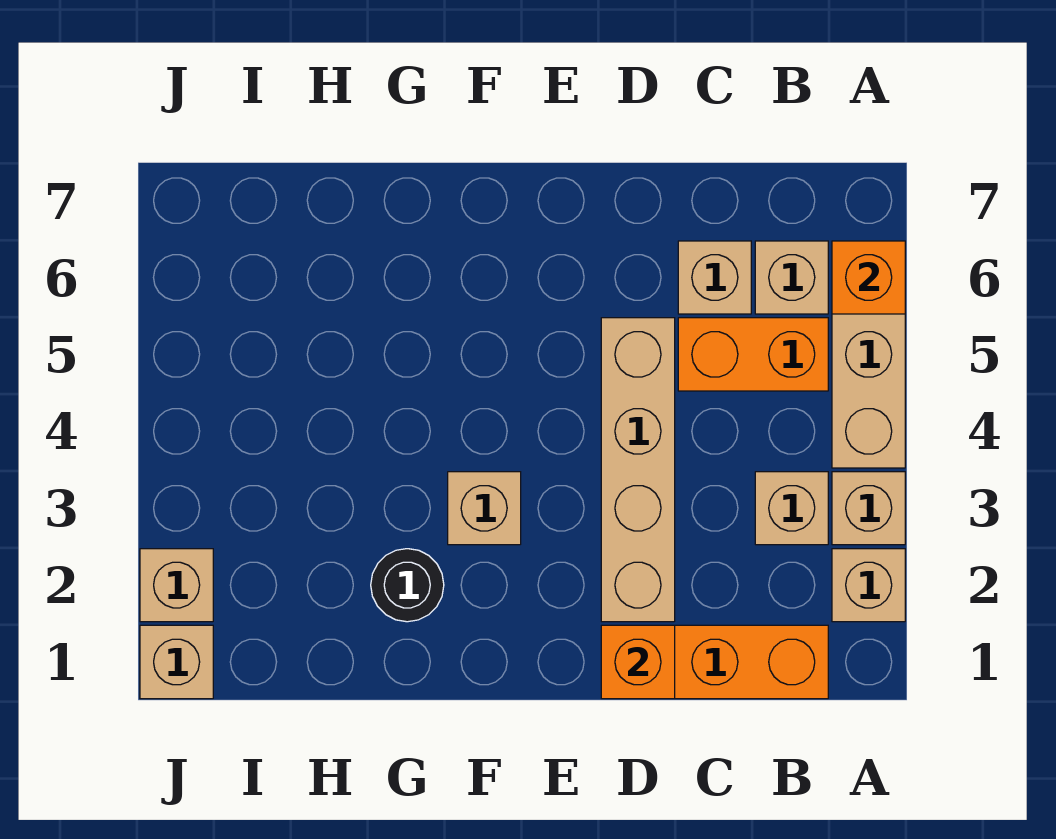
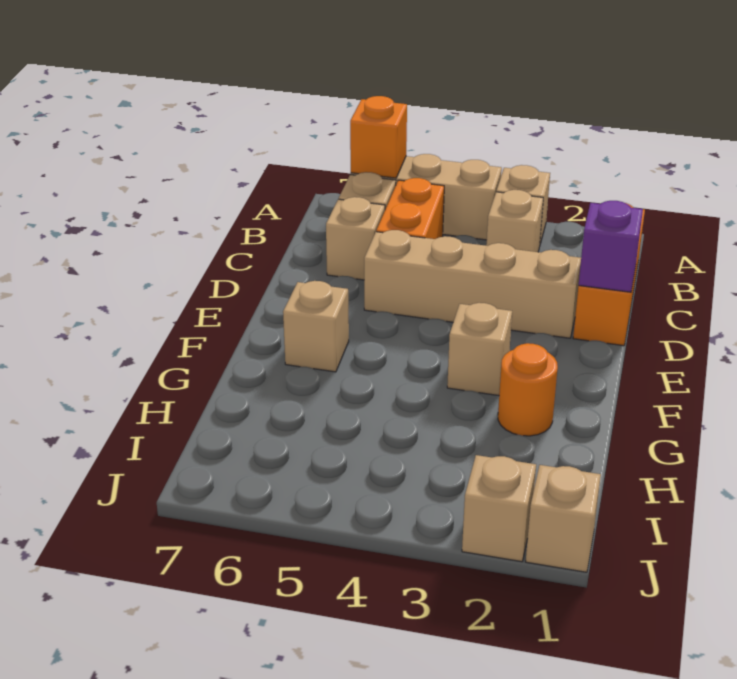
tan 1x1 brick [832,549,905,622] -> tan 1x1 brick moved to [283,281,349,372]
orange 1x1 brick [601,625,675,699] -> purple 1x1 brick [579,201,643,292]
black 1x1 round brick [371,549,444,622] -> orange 1x1 round brick [498,343,558,436]

